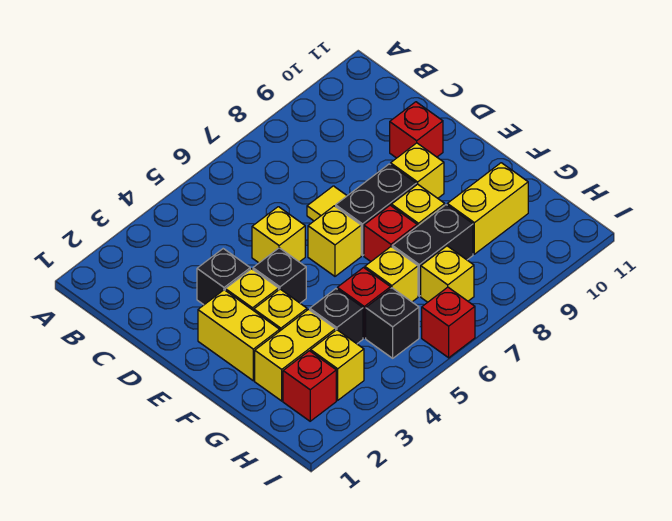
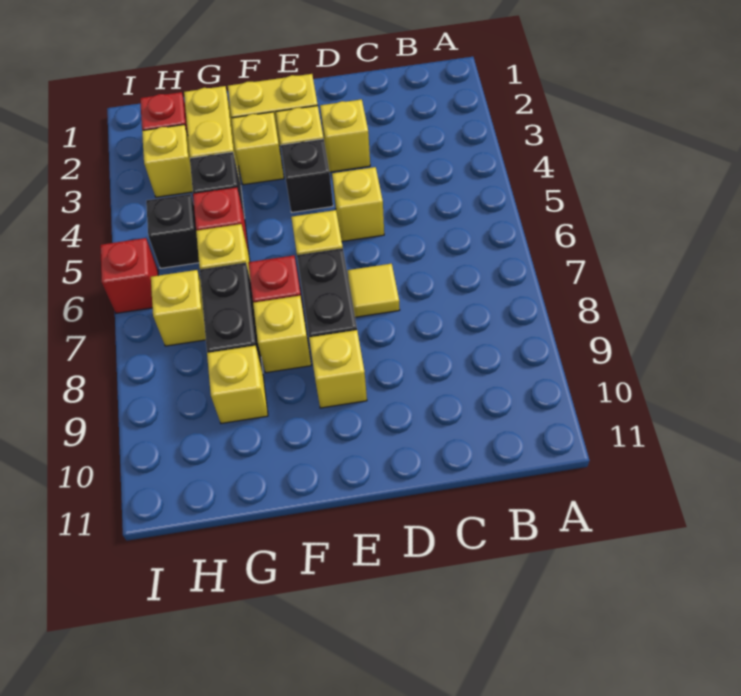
black 1x1 brick [197,249,250,305] -> yellow 1x1 brick [320,99,370,172]
red 1x1 brick [390,102,443,158] -> none
yellow 1x2 brick [447,163,528,254] -> yellow 1x1 brick [207,346,268,424]

